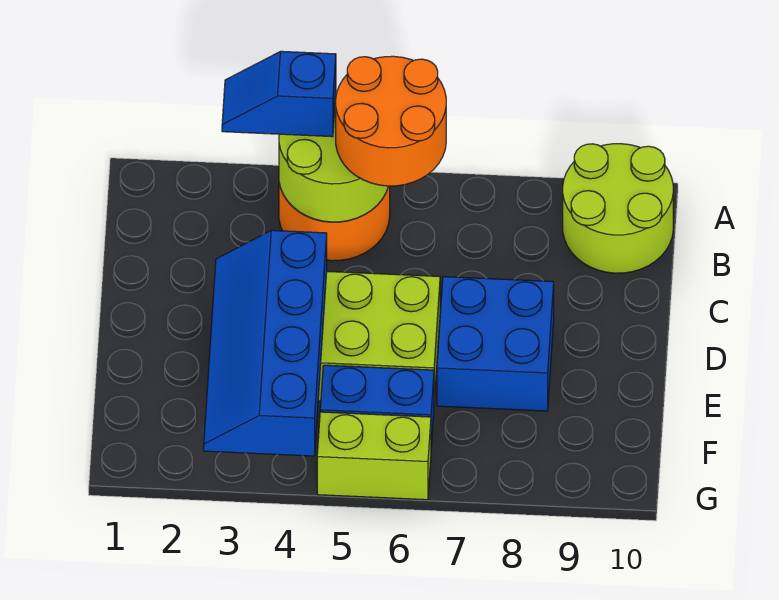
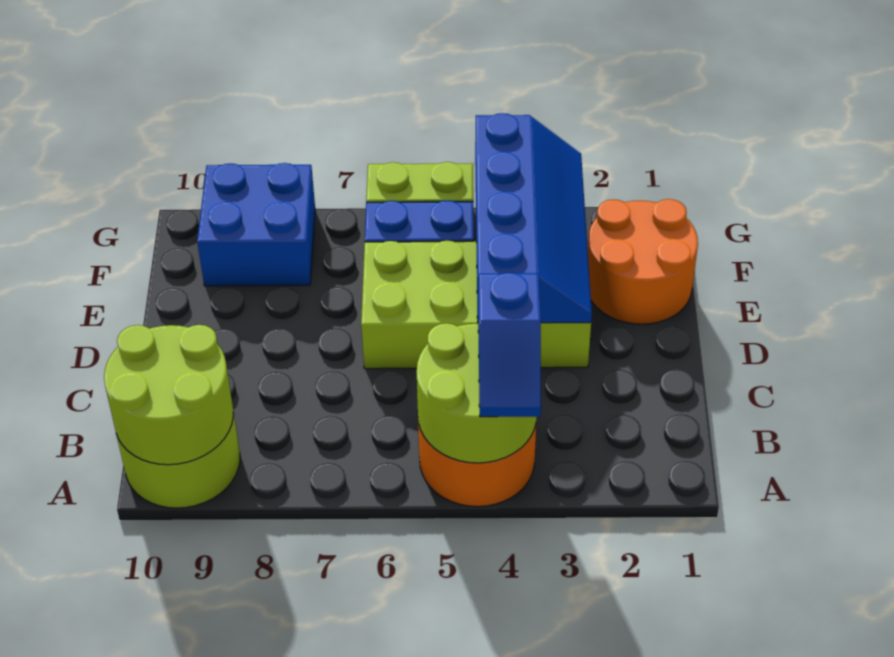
blue 1x2 slope [222,51,336,137] -> blue 1x2 slope turned to [478,273,541,417]
orange 2x2 round brick [336,56,446,186] -> orange 2x2 round brick moved to [588,199,698,324]
none -> lime 2x2 round brick [104,325,233,465]
blue 2x2 brick [437,277,554,411] -> blue 2x2 brick moved to [197,163,315,286]

